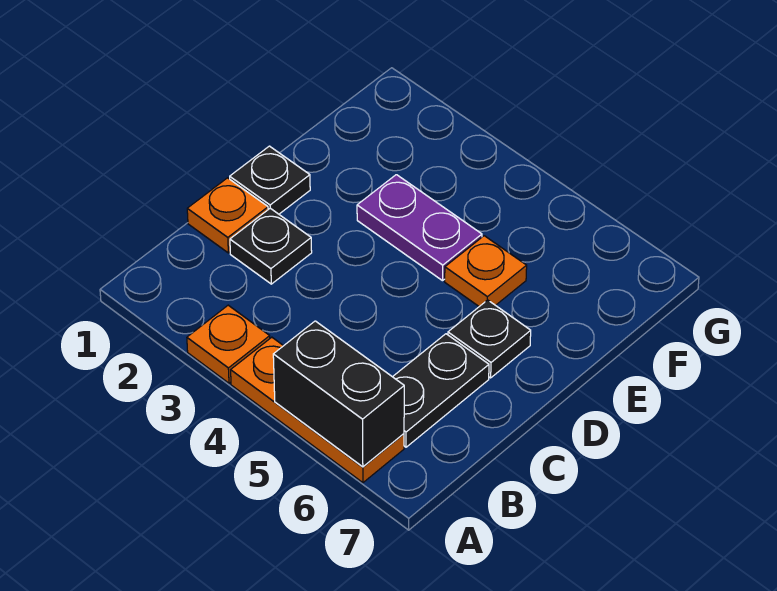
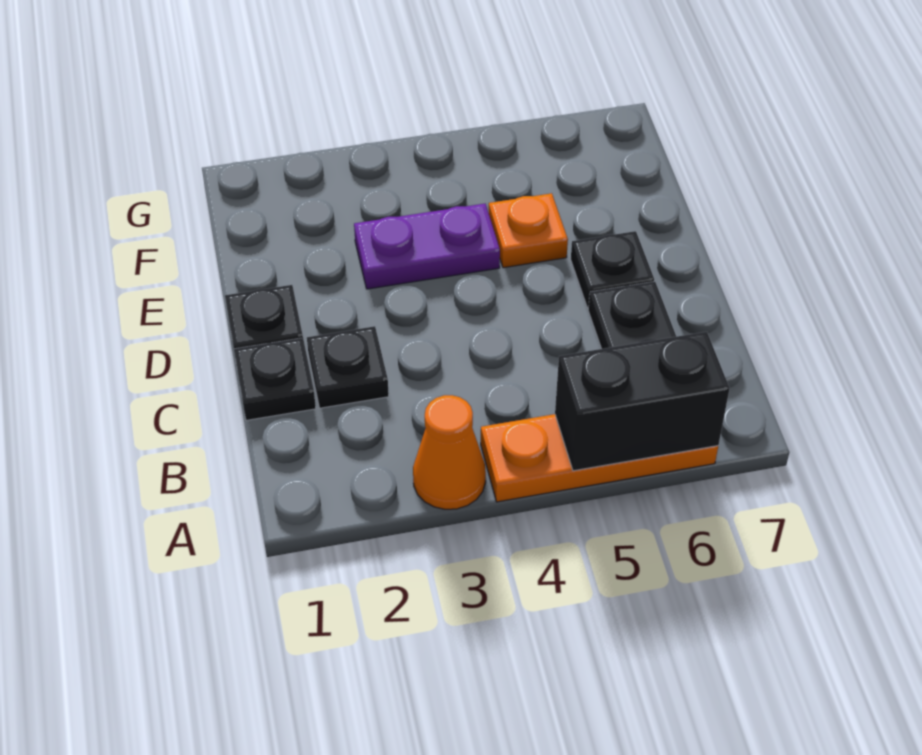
orange 1x1 plate [187,305,270,383] -> orange 1x1 cone [413,395,486,509]
orange 1x1 plate [187,178,268,253] -> black 1x1 plate [234,338,316,420]

